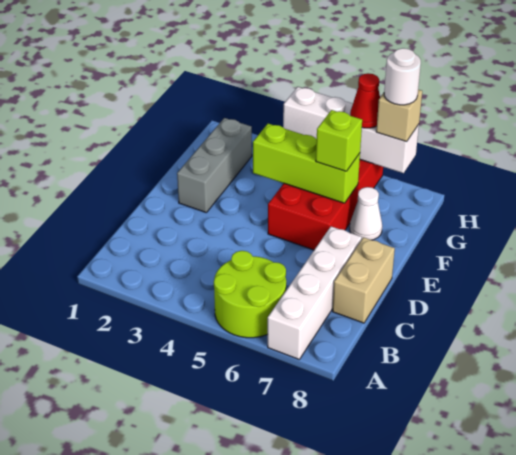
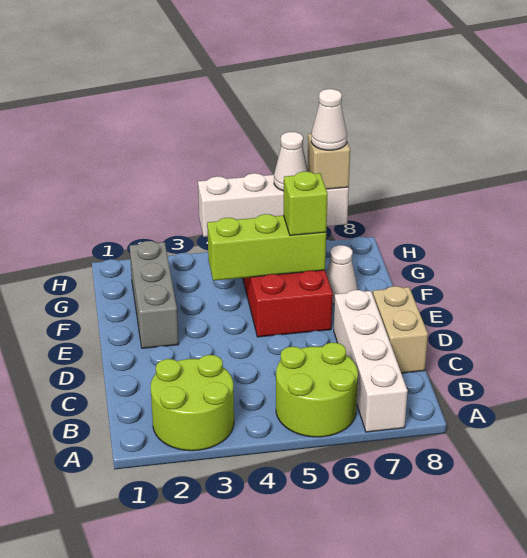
none -> lime 2x2 round brick [151,355,234,451]
red 1x1 cone [350,73,380,128] -> white 1x1 cone [274,132,308,191]
white 1x1 round brick [384,48,421,105] -> white 1x1 cone [311,89,347,150]

